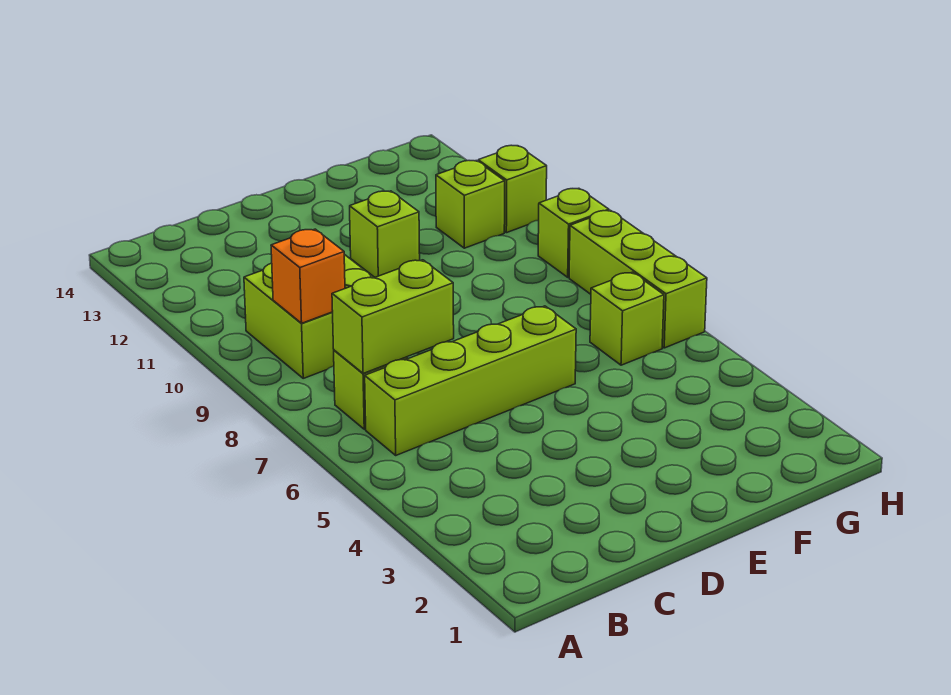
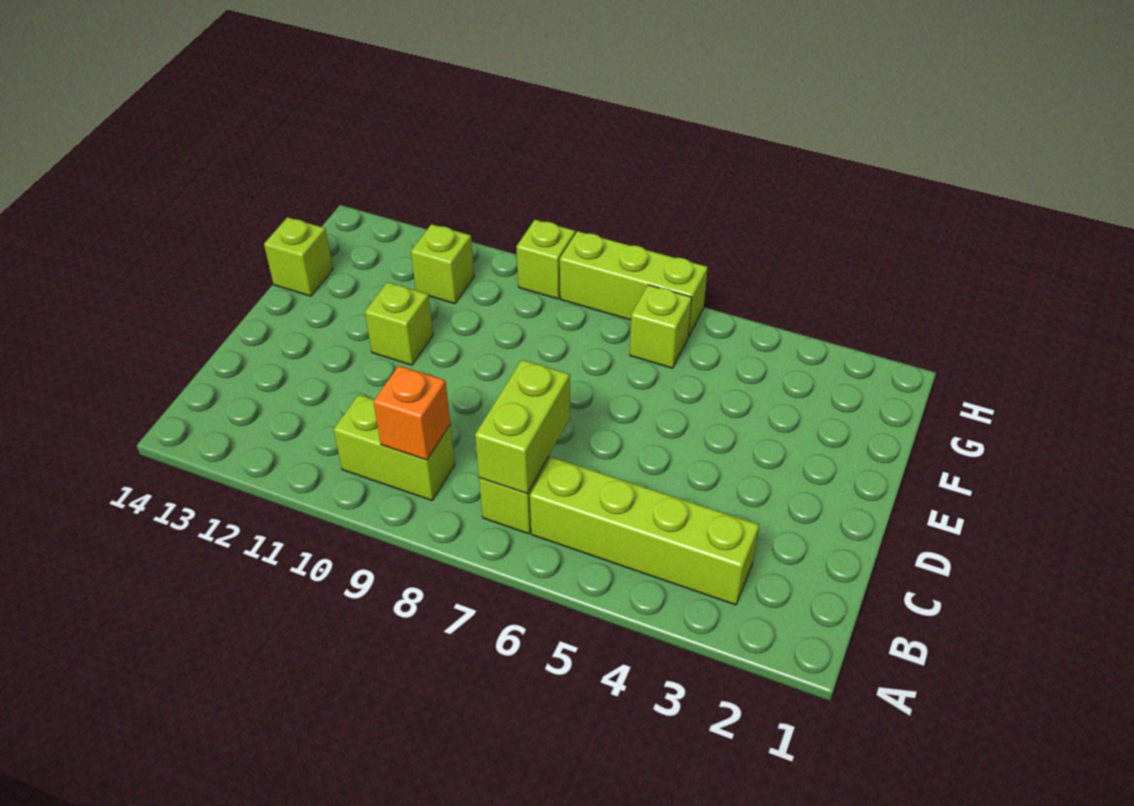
lime 1x4 brick [365,306,576,455] -> lime 1x4 brick turned to [530,457,759,605]
lime 2x2 brick [244,254,374,378] -> lime 1x2 brick [334,395,455,500]
lime 1x1 brick [478,145,547,233] -> lime 1x1 brick moved to [264,217,333,296]

